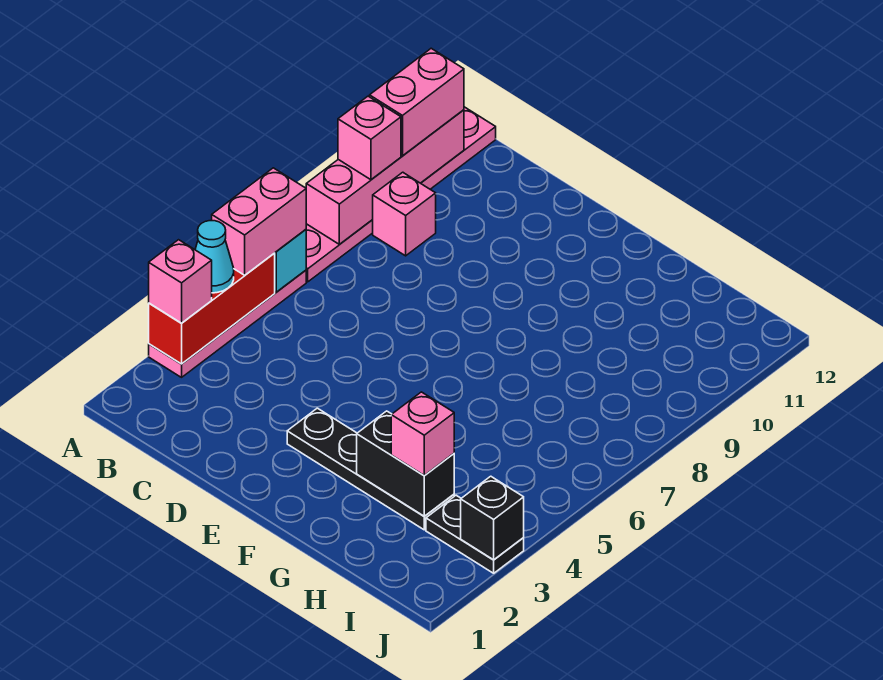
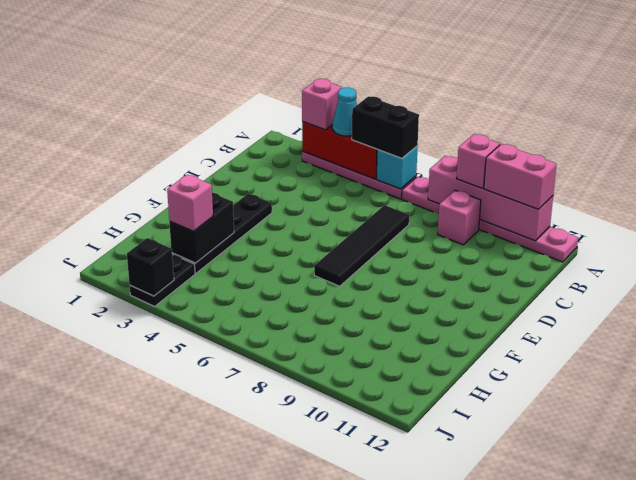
pink 1x2 brick [212,168,306,275] -> black 1x2 brick [352,96,419,158]
none -> black 1x4 tile [314,205,409,286]

